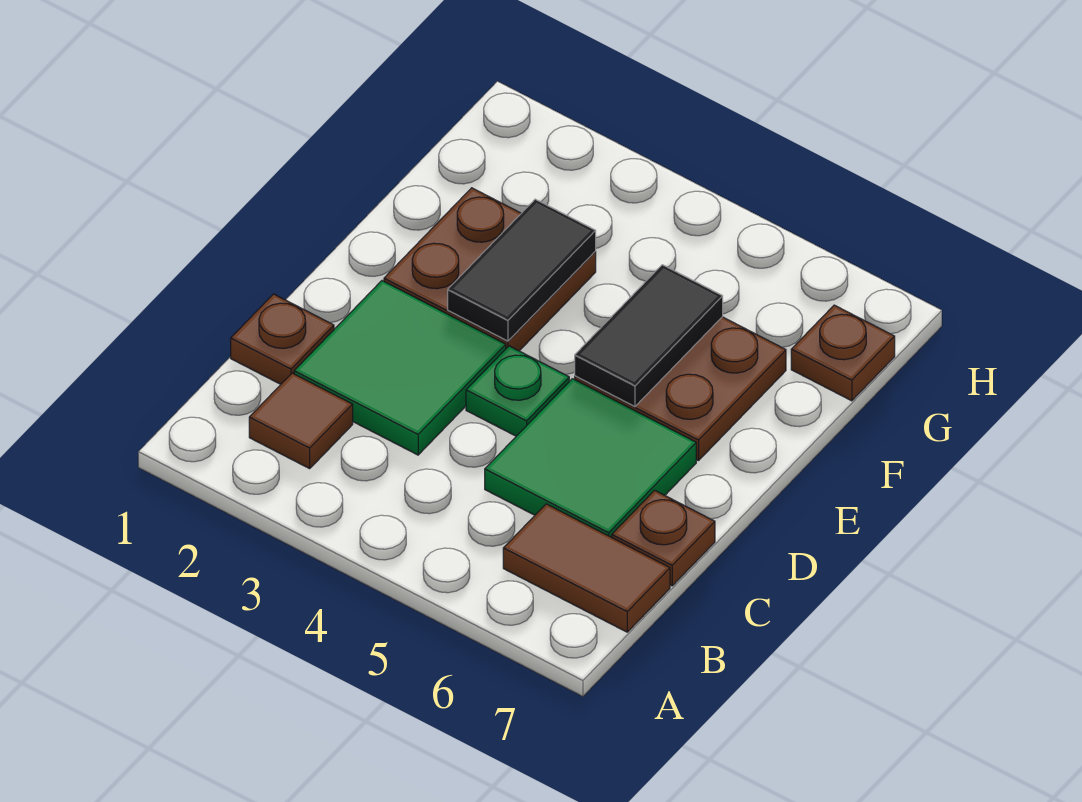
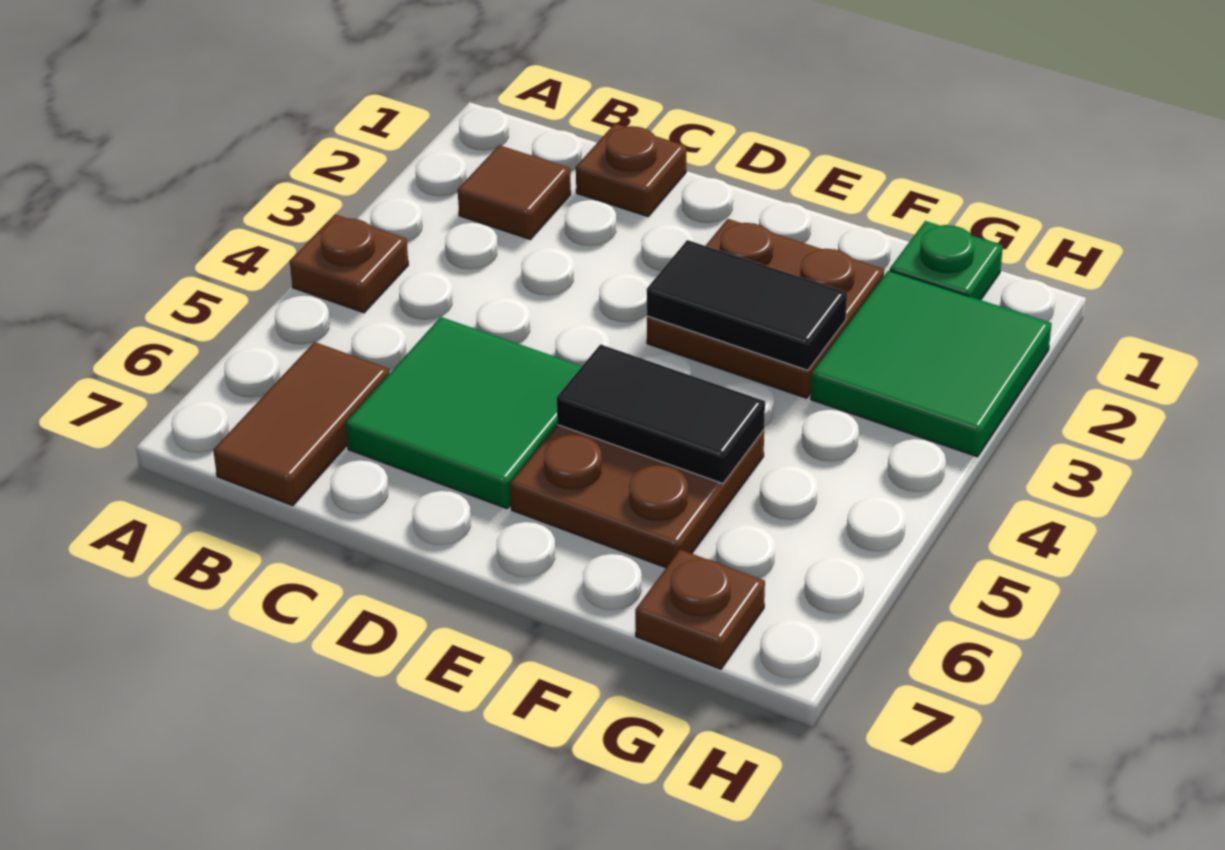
green 2x2 tile [294,281,506,455] -> green 2x2 tile moved to [811,270,1052,457]
brown 1x1 plate [612,490,715,586] -> brown 1x1 plate moved to [290,214,408,313]
green 1x1 plate [466,346,569,436] -> green 1x1 plate moved to [890,221,1003,300]

